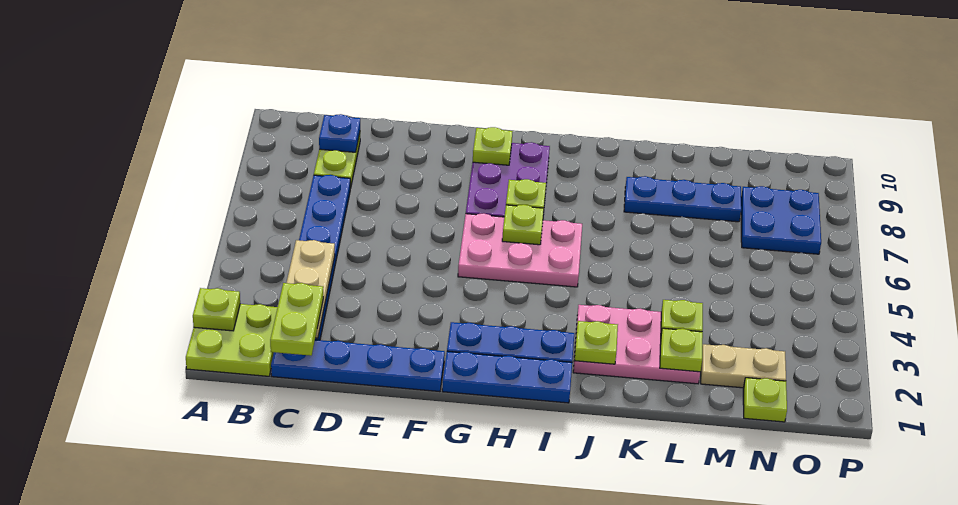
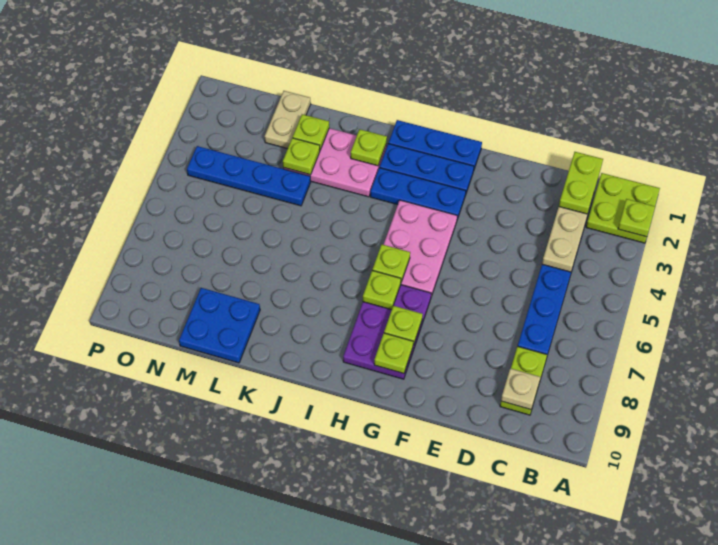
blue 1x4 plate [271,340,445,392] -> blue 1x4 plate moved to [187,146,311,206]
blue 1x1 plate [319,114,360,152] -> tan 1x1 plate [501,368,541,410]
pink 2x3 plate [458,213,582,287] -> pink 2x3 plate turned to [383,200,457,297]
blue 1x3 plate [624,176,741,222] -> blue 1x3 plate moved to [370,168,466,219]
tan 1x2 plate [701,344,786,388] -> tan 1x2 plate turned to [265,91,311,149]
lime 1x1 plate [743,378,787,422] -> lime 1x1 plate moved to [384,306,423,345]
blue 2x2 plate [741,186,821,254] -> blue 2x2 plate moved to [179,288,260,363]

